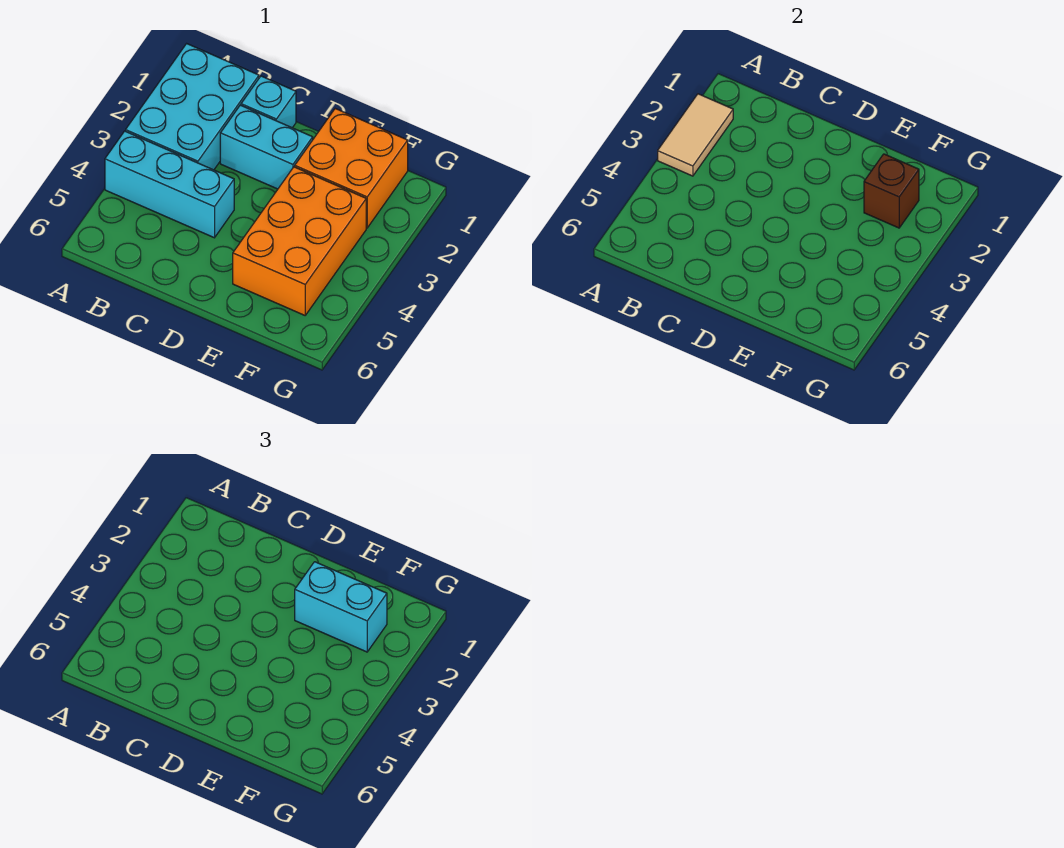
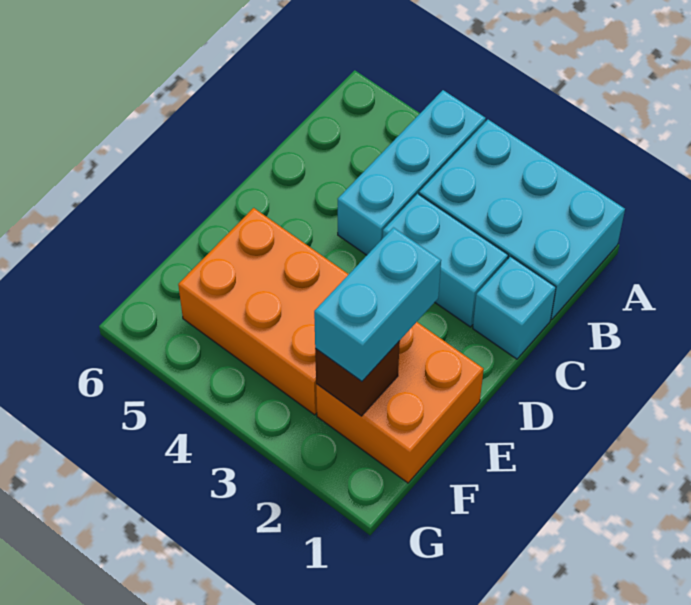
tan 1x2 tile [658,94,733,176] -> none
cyan 1x2 brick [220,105,313,189] -> cyan 1x2 brick turned to [383,194,508,327]

